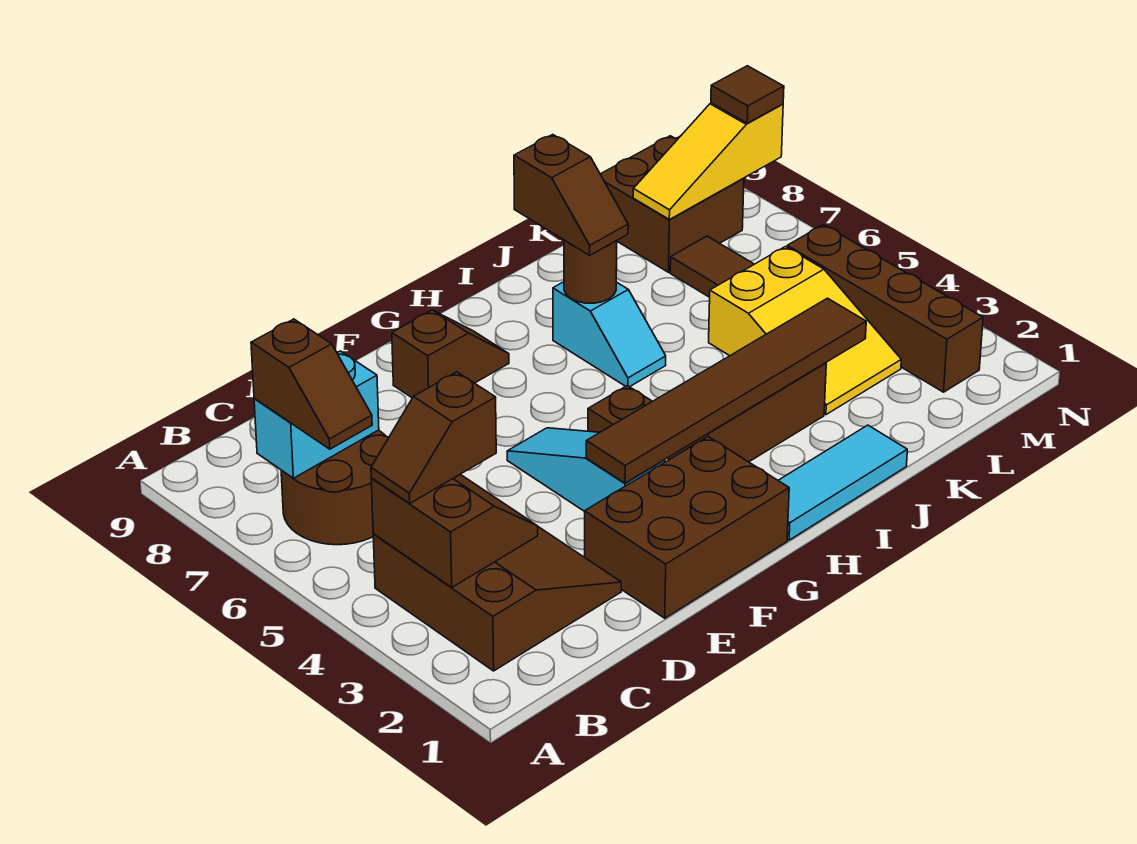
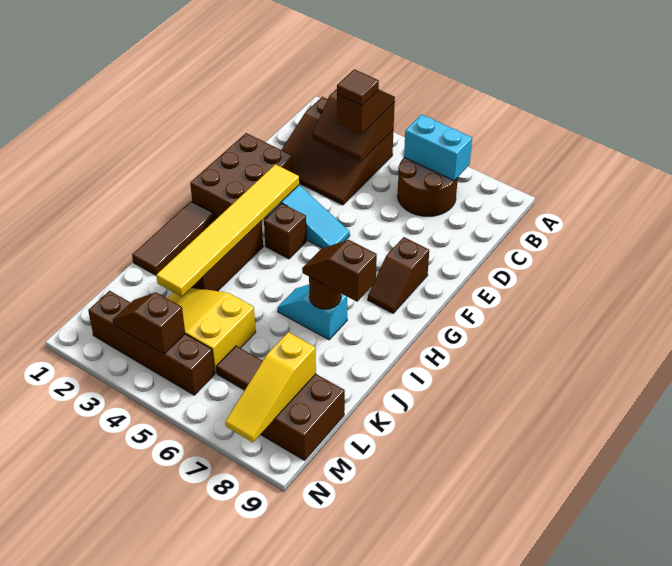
brown 1x2 slope [251,319,372,449] -> brown 1x2 slope moved to [113,292,185,354]
cyan 1x2 brick [254,351,379,478] -> cyan 1x2 brick turned to [404,114,472,181]
brown 1x6 tile [586,298,866,483] -> yellow 1x6 tile [156,164,299,297]
cyan 1x3 tile [778,425,907,540] -> brown 1x3 tile [132,201,215,275]
yellow 1x3 slope [633,103,783,220] -> yellow 1x3 slope turned to [225,332,316,442]
brown 1x1 tile [711,66,784,123] -> brown 1x1 tile moved to [337,69,379,106]

